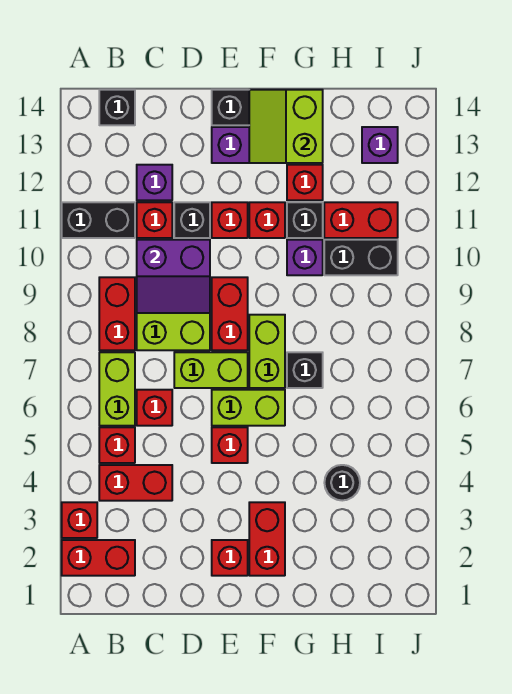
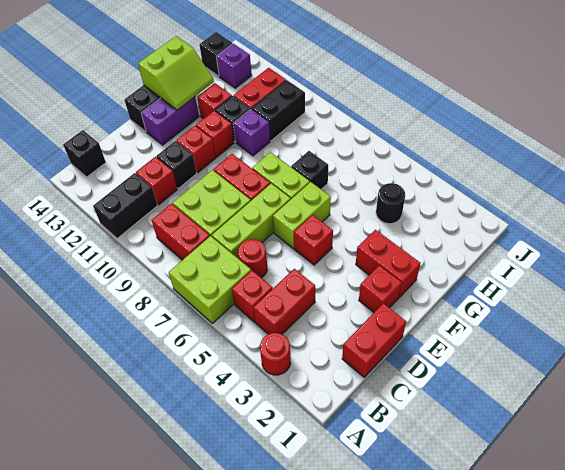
red 1x2 brick [62,540,135,576] -> red 1x2 brick moved to [342,303,406,377]
red 1x1 brick [62,502,97,538] -> red 1x1 round brick [260,333,291,375]
lime 1x2 brick [99,352,135,426] -> lime 2x2 brick [169,236,251,323]
red 1x1 brick [137,390,172,426] -> red 1x1 round brick [238,239,267,278]
purple 2x2 slope [137,240,210,313] -> none
purple 1x1 brick [137,165,172,200] -> none
lime 1x2 brick [174,352,248,388] -> lime 1x3 brick [212,184,291,259]
lime 2x2 slope [249,90,323,163] -> lime 2x2 slope turned to [138,36,214,110]
none -> black 1x1 brick [199,32,232,76]

